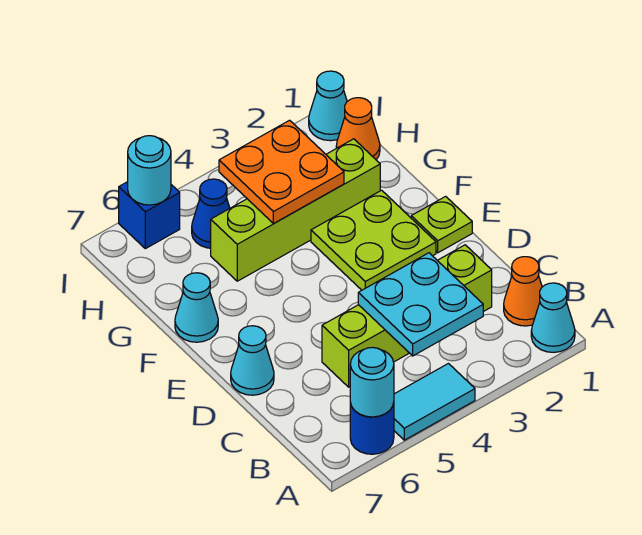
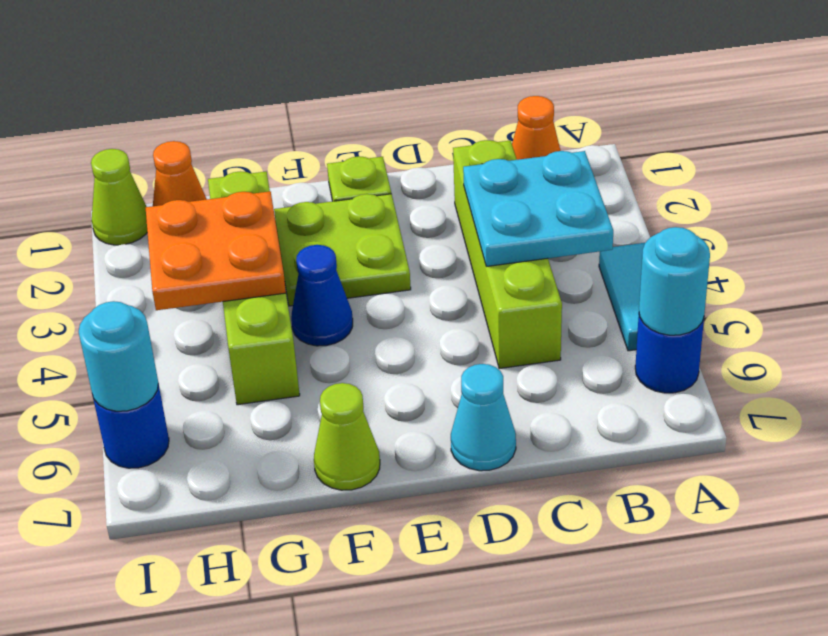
cyan 1x1 cone [531,283,575,352] -> none
cyan 1x1 cone [175,273,218,342] -> lime 1x1 cone [314,383,380,490]
blue 1x1 cone [192,179,230,248] -> blue 1x1 cone moved to [291,245,353,346]
cyan 1x1 cone [309,71,347,141] -> lime 1x1 cone [91,149,147,245]
blue 1x1 brick [119,182,180,249] -> blue 1x1 round brick [93,384,169,468]

